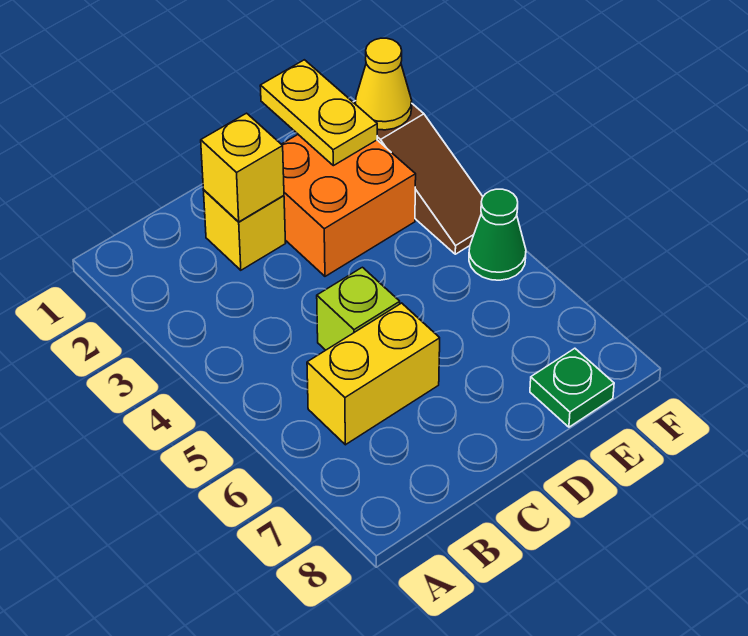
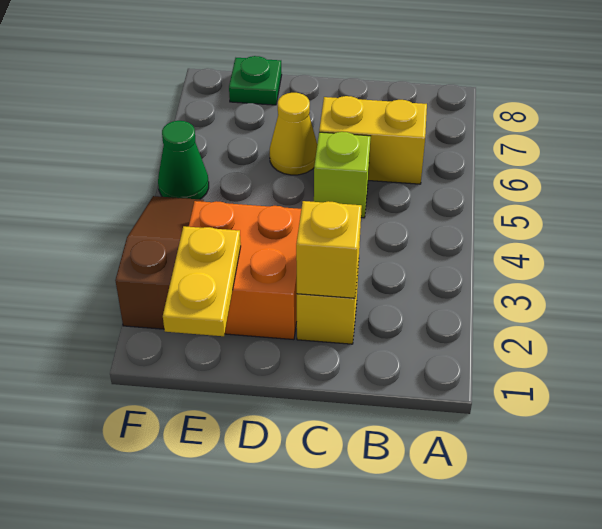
yellow 1x1 cone [355,38,412,130] -> yellow 1x1 cone moved to [270,93,317,175]

